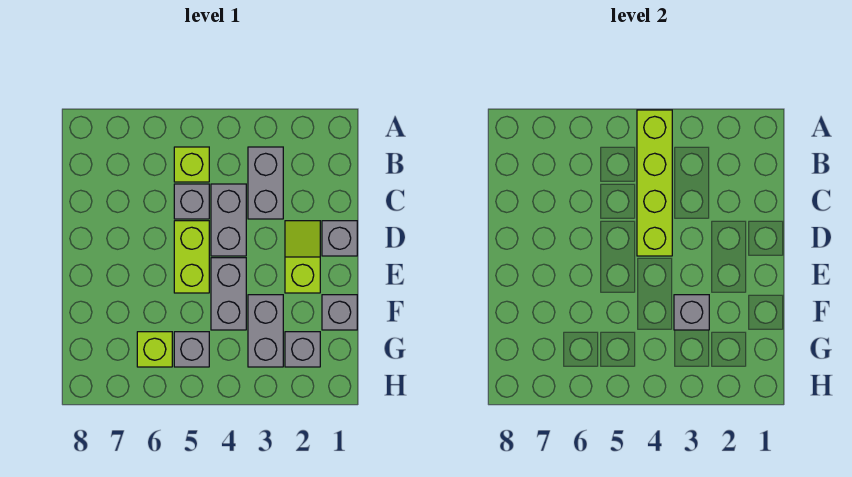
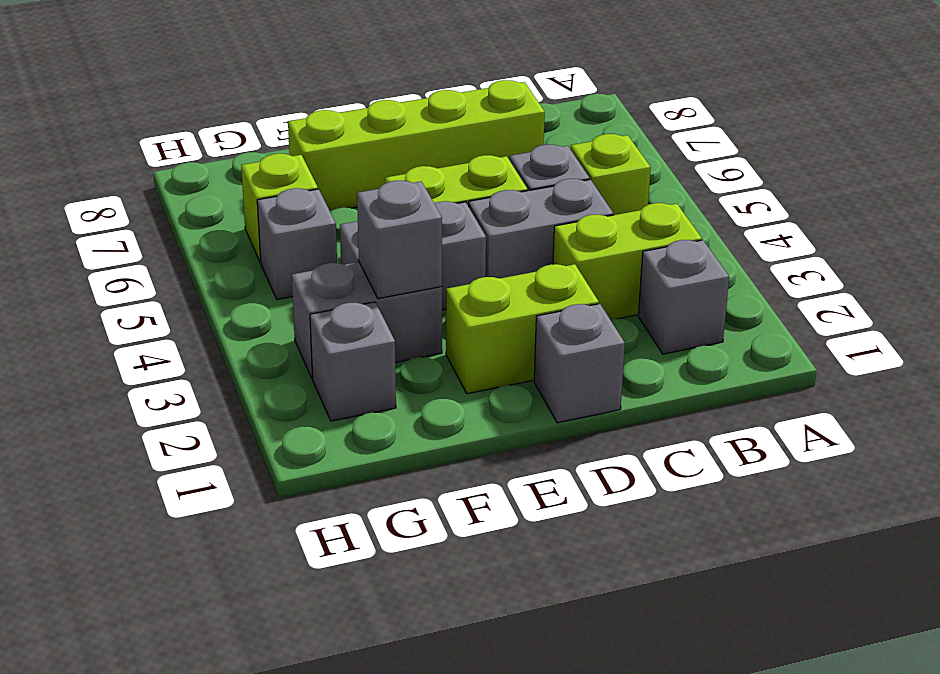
lime 1x4 brick [637,110,672,256] -> lime 1x4 brick moved to [288,80,545,211]
grey 1x2 brick [248,147,283,219] -> lime 1x2 brick [553,203,702,319]
lime 1x2 slope [285,221,320,293] -> lime 1x2 brick [446,264,599,394]
grey 1x1 brick [322,295,357,330] -> grey 1x1 brick moved to [638,240,729,354]

